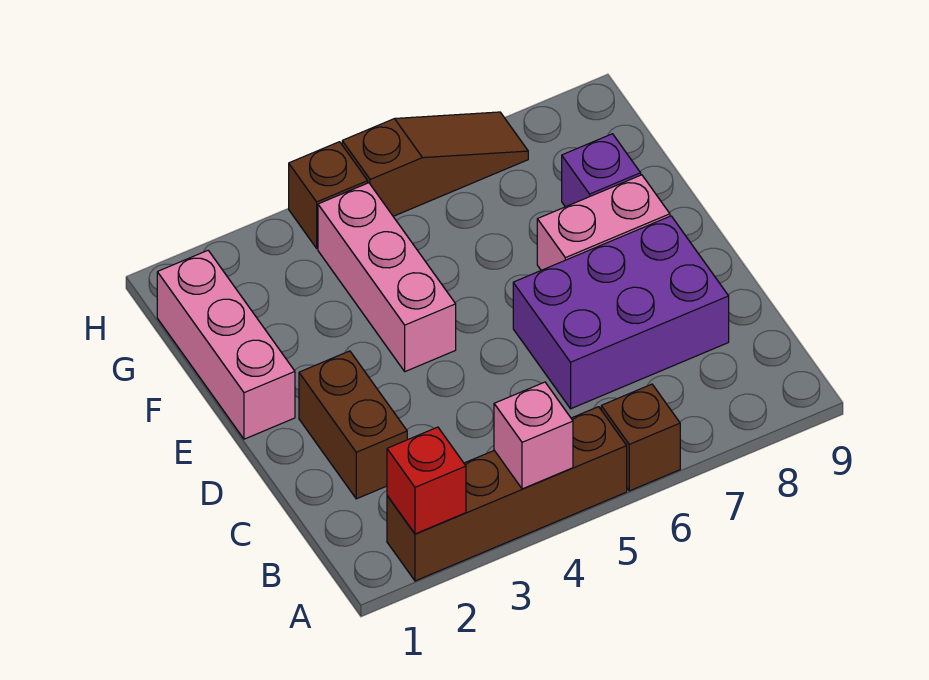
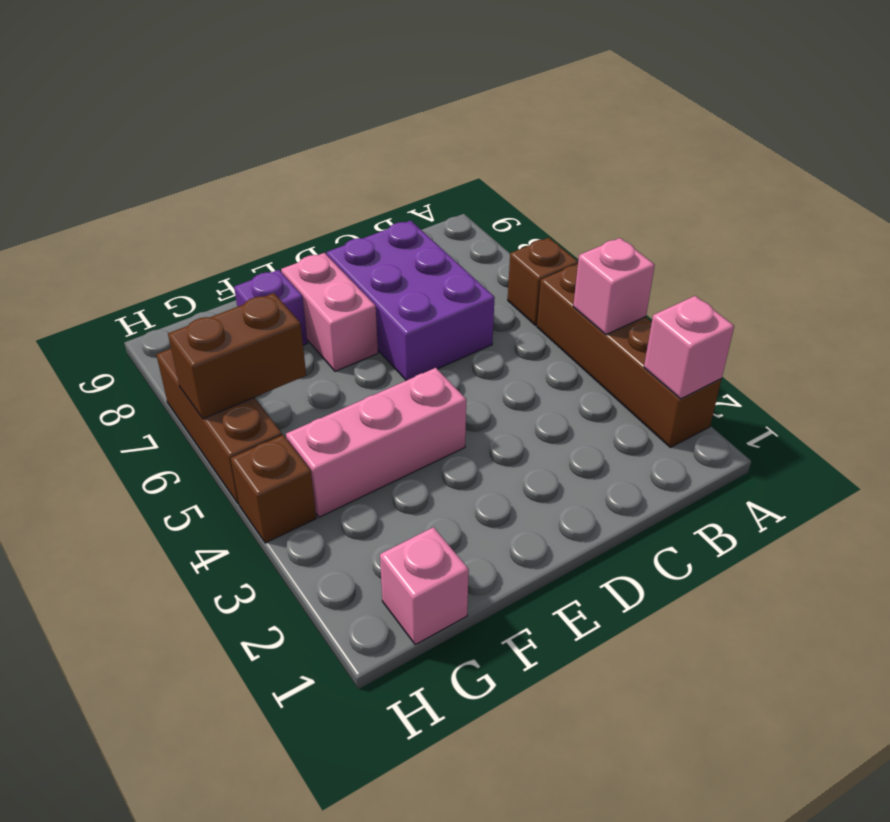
red 1x1 brick [387,427,466,534] -> pink 1x1 brick [644,296,734,399]
brown 1x2 brick [299,351,407,499] -> brown 1x2 brick moved to [168,293,306,419]
pink 1x3 brick [157,251,295,439] -> pink 1x1 brick [380,527,469,645]
brown 1x3 slope [342,112,528,216] -> brown 1x3 brick [156,349,282,504]

